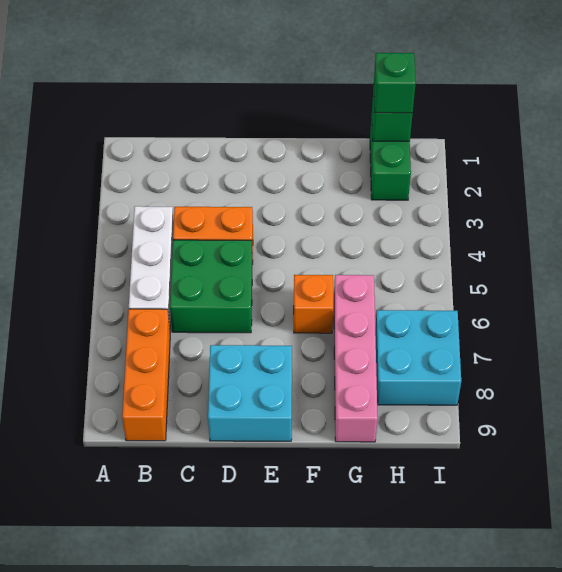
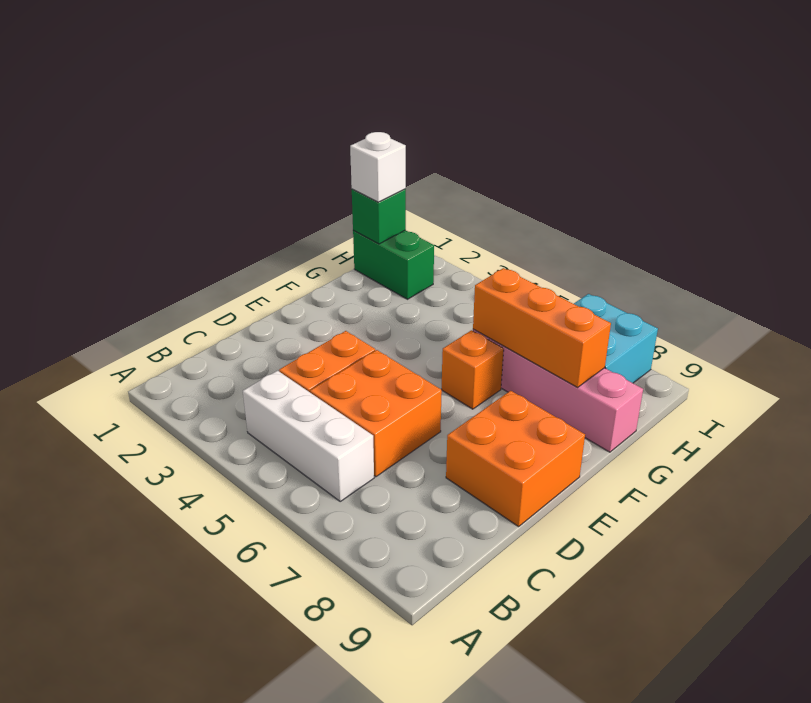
orange 1x3 brick [122,309,170,441] -> orange 1x3 brick moved to [473,268,611,387]
green 2x2 brick [170,240,252,333] -> orange 2x2 brick [310,350,442,477]
cyan 2x2 brick [208,345,292,441] -> orange 2x2 brick [446,391,585,527]
green 1x1 brick [374,53,416,113] -> white 1x1 brick [350,132,406,202]

